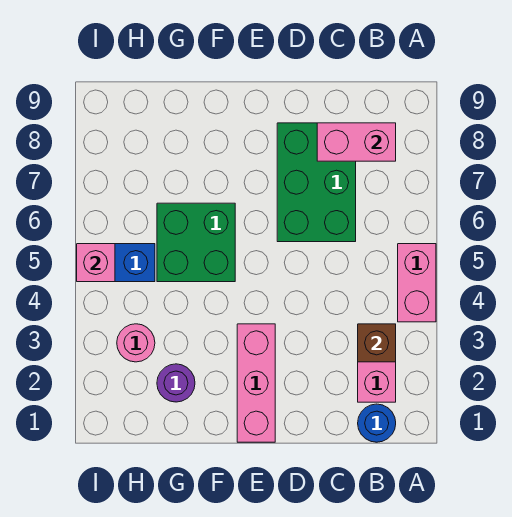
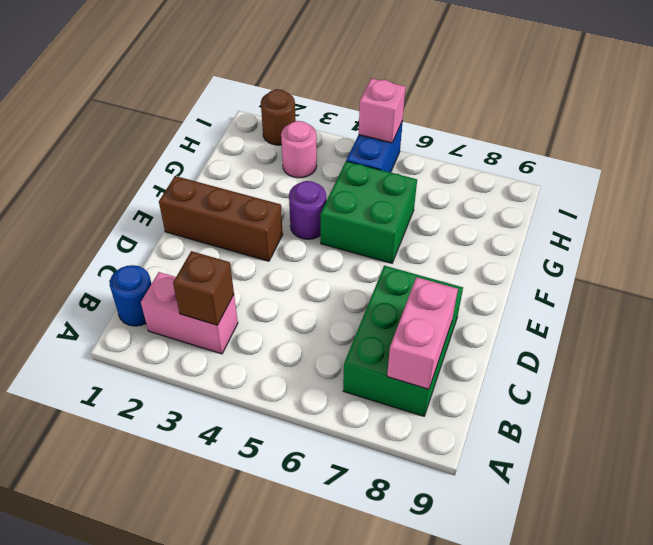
pink 1x2 brick [398,244,436,322] -> none
green 2x3 brick [277,123,356,242] -> green 2x3 brick turned to [343,266,463,416]
pink 1x3 brick [237,324,275,442] -> brown 1x3 brick [159,176,283,261]
purple 1x1 round brick [157,364,195,402] -> purple 1x1 round brick moved to [289,181,326,239]
none -> brown 1x1 round brick [261,89,296,145]

